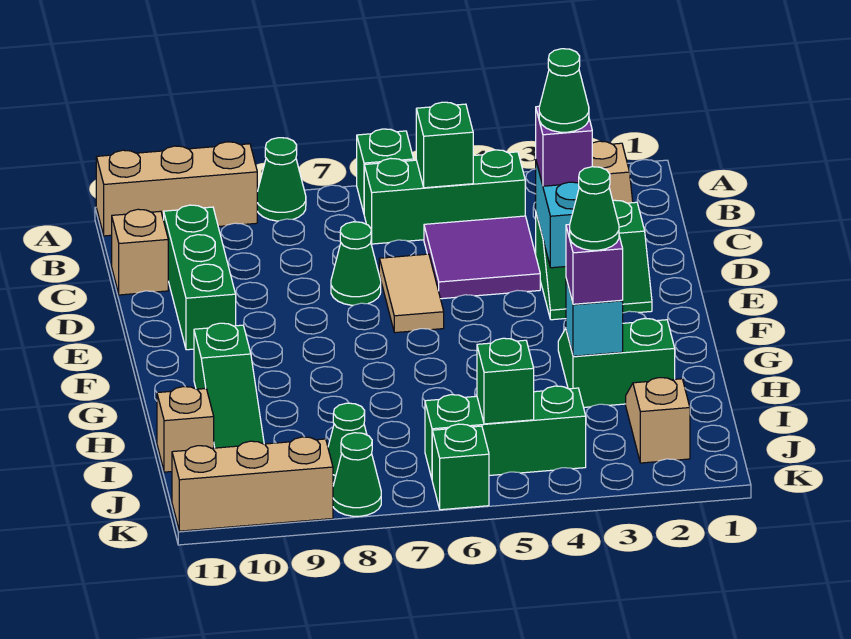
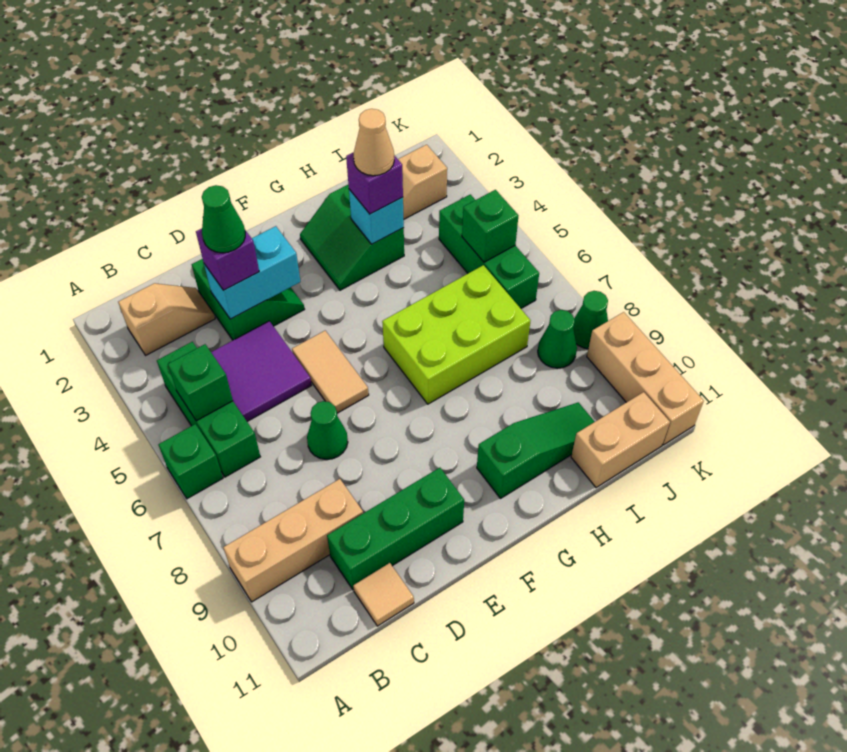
green 1x1 cone [257,138,306,221] -> none
tan 1x3 brick [96,142,257,236] -> tan 1x3 brick turned to [223,479,363,602]
tan 1x1 brick [112,209,168,295] -> tan 1x1 tile [353,563,414,626]
tan 1x2 tile [379,254,444,333] -> tan 1x2 tile turned to [292,331,369,413]
none -> lime 2x3 brick [382,265,531,404]
green 1x1 cone [570,167,619,250] -> tan 1x1 cone [353,109,394,176]
tan 1x1 brick [157,387,214,472] -> tan 1x2 brick [571,392,670,488]
green 1x1 brick [432,424,489,510] -> none

